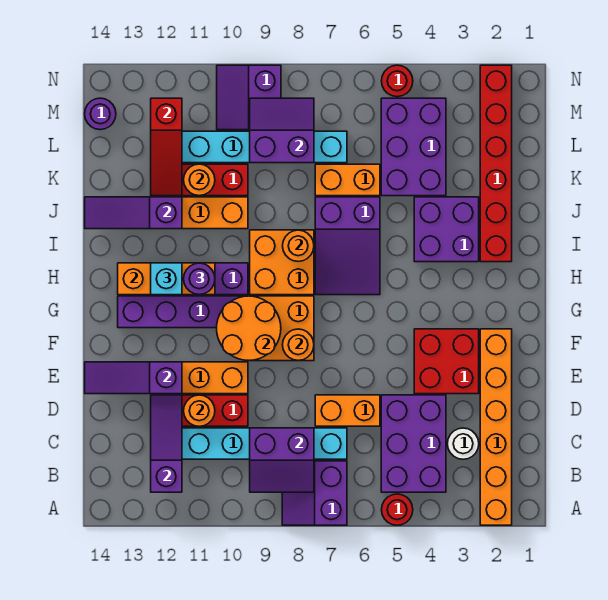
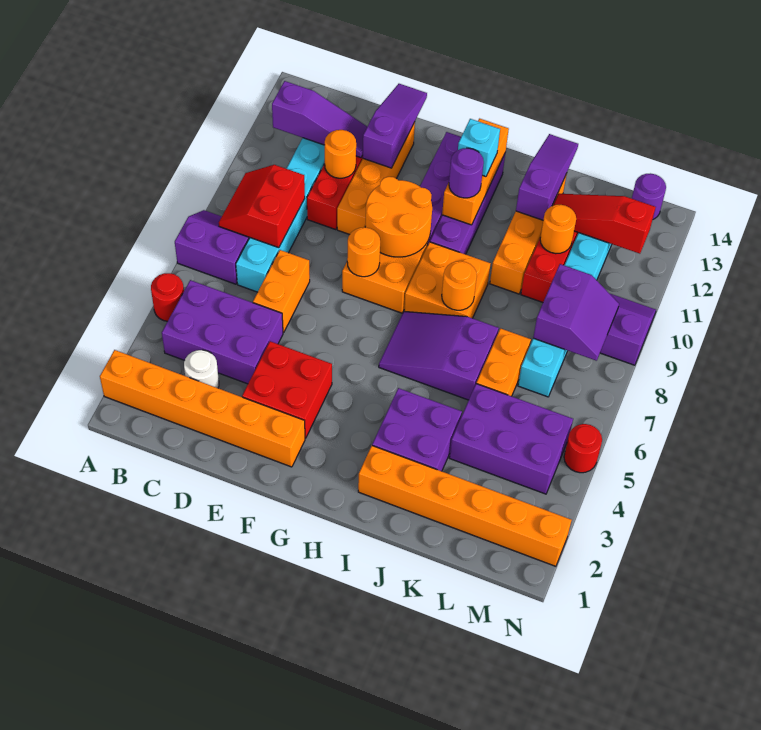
purple 2x2 slope [250,428,314,492] -> red 2x2 slope [219,165,305,248]
red 1x6 brick [480,65,512,262] -> orange 1x6 brick [358,446,571,566]

